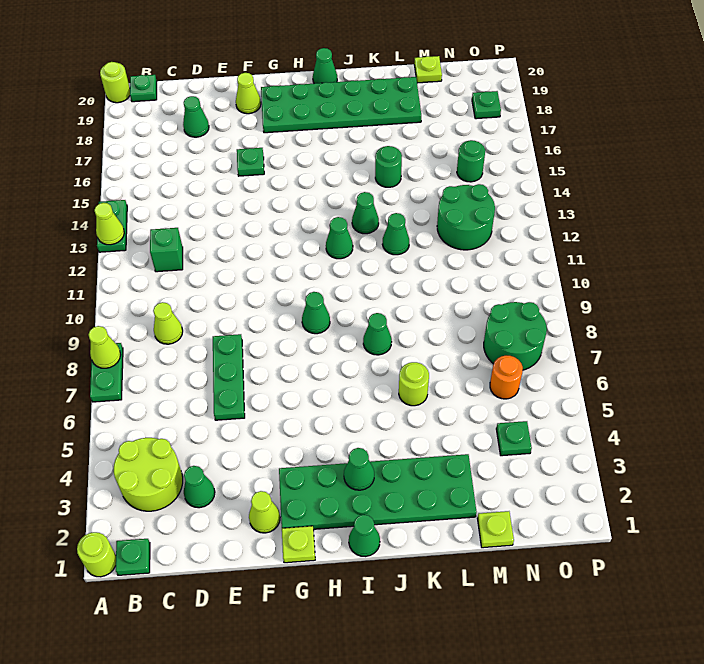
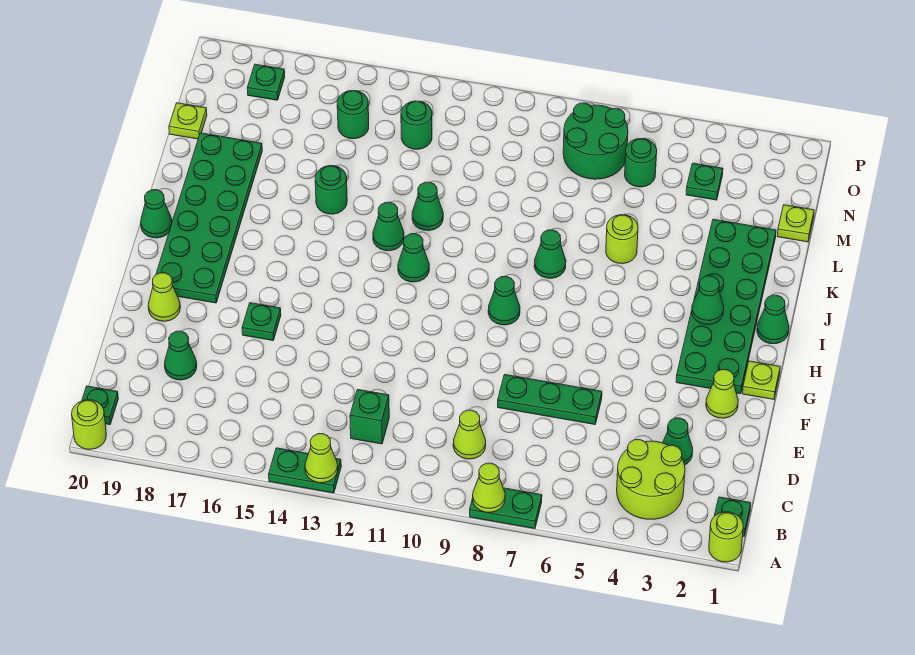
green 2x2 round brick [437,184,495,250] -> green 1x1 round brick [401,101,432,149]
orange 1x1 round brick [490,356,523,399] -> green 1x1 round brick [625,139,657,187]

